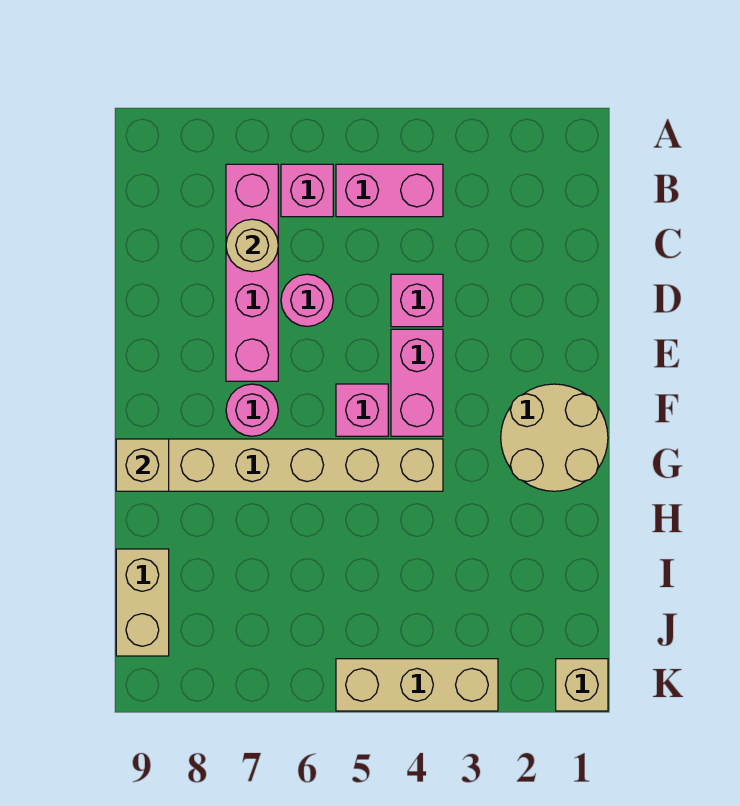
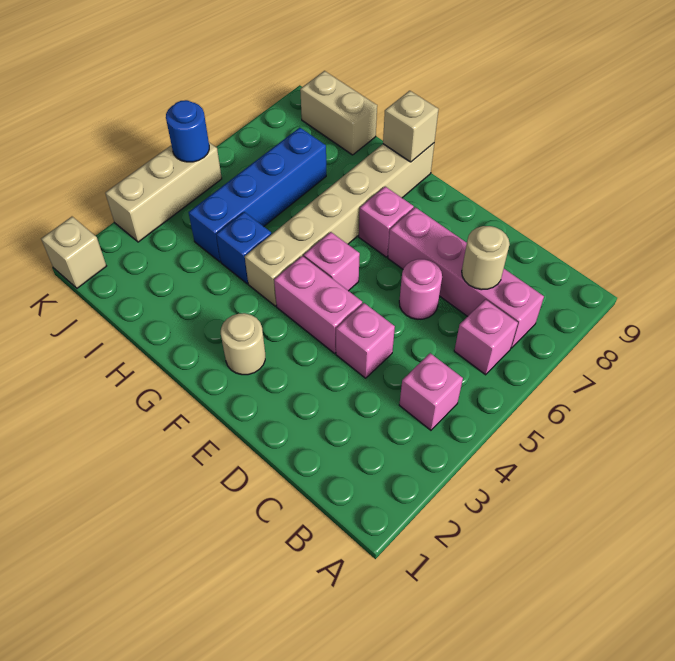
pink 1x2 brick [336,164,443,217] -> pink 1x1 brick [399,353,463,430]
tan 2x2 round brick [501,384,608,491] -> tan 1x1 round brick [221,313,265,375]
pink 1x1 round brick [226,384,278,436] -> pink 1x1 brick [359,187,414,257]
none -> blue 1x1 brick [216,212,271,284]
none -> blue 1x4 brick [189,128,326,262]
none -> blue 1x1 round brick [166,100,209,162]

